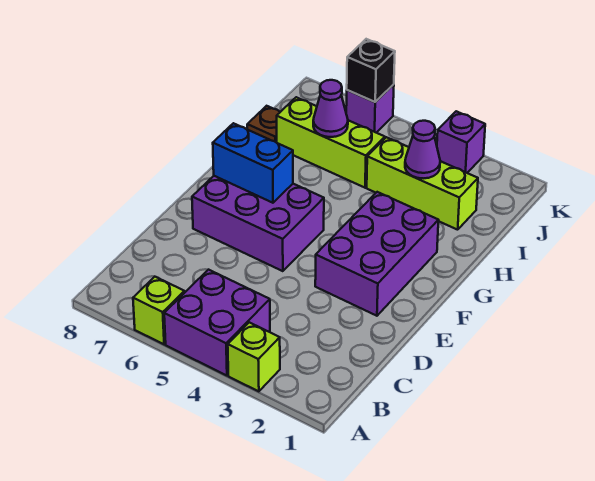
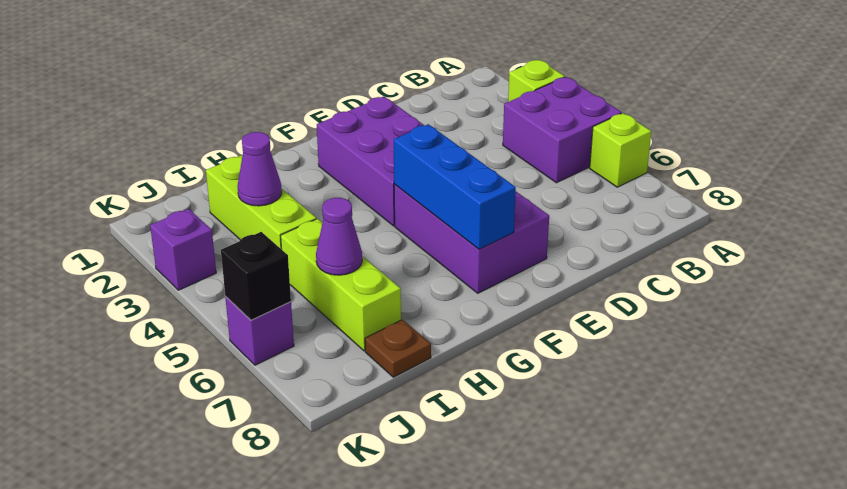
purple 2x3 brick [315,192,438,316] -> purple 2x3 brick turned to [317,96,425,226]
blue 1x2 brick [213,123,293,203] -> blue 1x3 brick [394,124,516,249]

